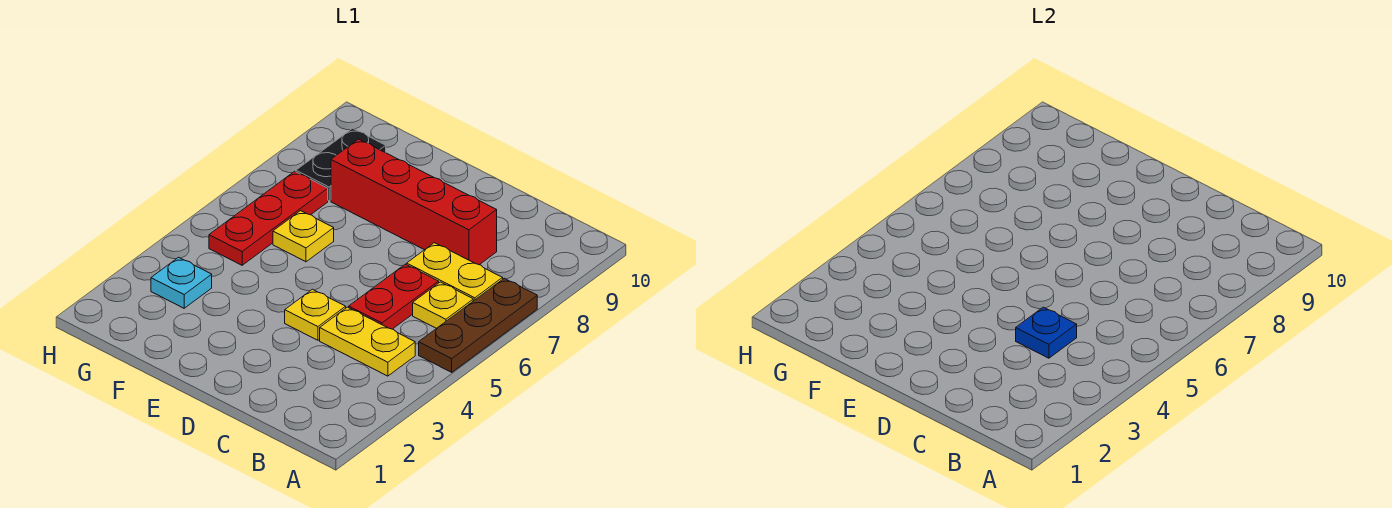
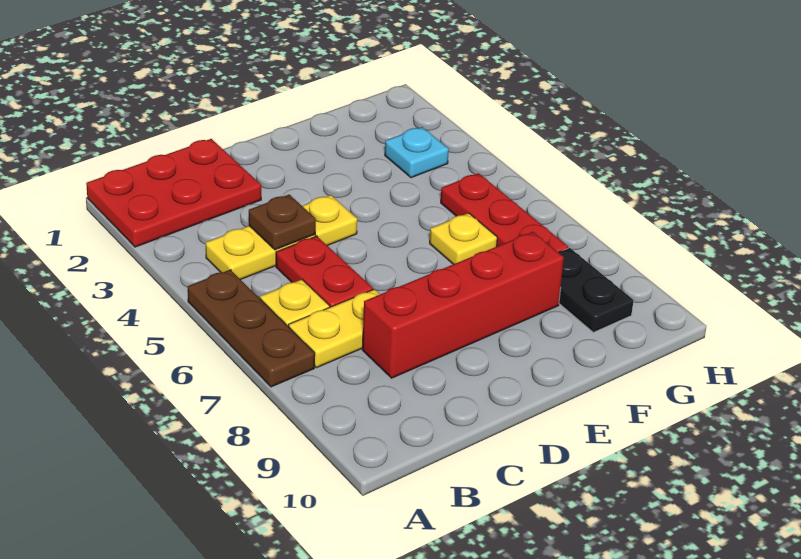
none -> red 2x3 plate [86,139,261,247]
blue 1x1 plate [1016,307,1077,358] -> brown 1x1 plate [249,195,316,250]

